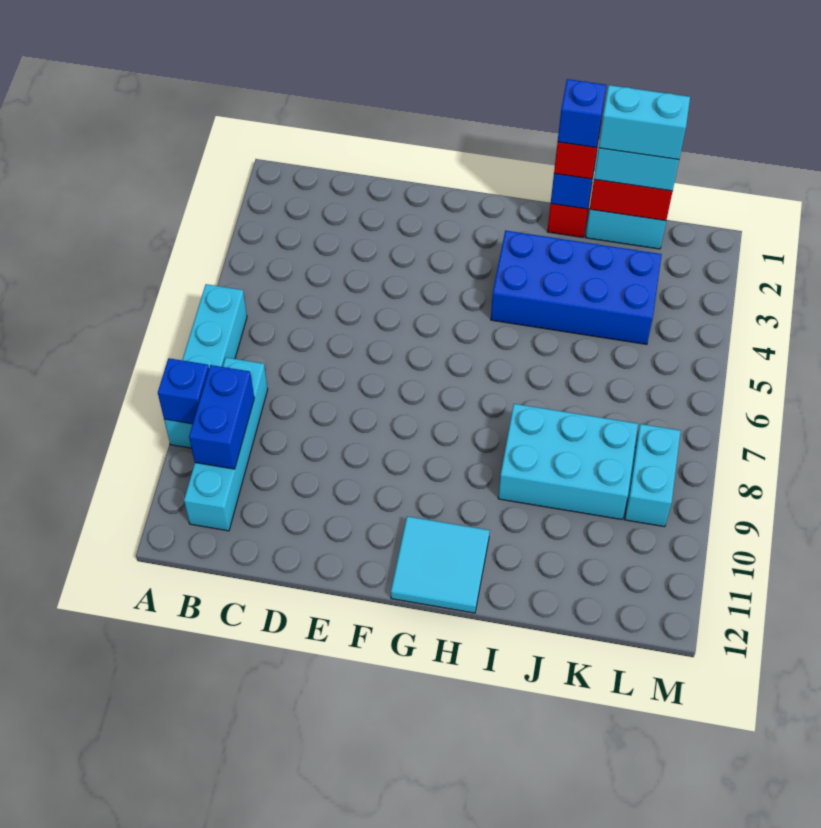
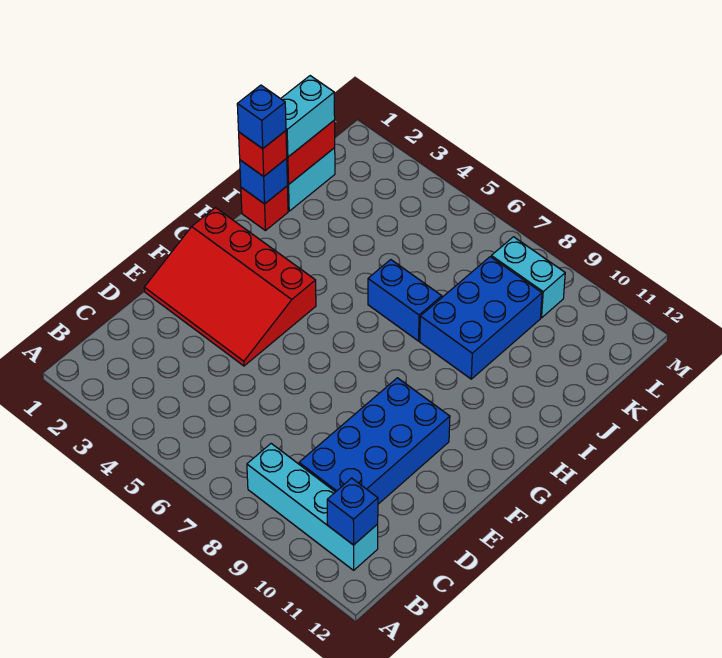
cyan 1x4 brick [164,284,247,448] -> none
blue 1x1 brick [158,358,209,424] -> blue 1x1 brick moved to [327,478,378,545]
blue 1x2 brick [189,365,254,469] -> blue 1x2 brick moved to [368,260,442,341]
none -> red 3x4 slope [144,208,316,366]
cyan 2x2 tile [391,516,490,613] -> none
blue 2x4 brick [491,231,662,344] -> blue 2x4 brick moved to [299,378,450,504]
cyan 2x3 brick [498,404,638,519] -> blue 2x3 brick [420,257,542,379]
cyan 1x2 brick [599,85,690,160] -> none

